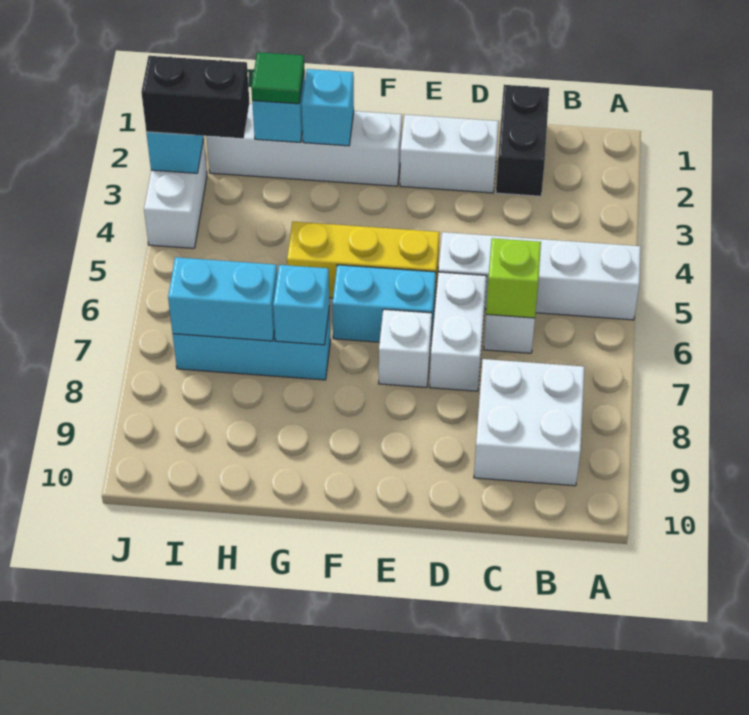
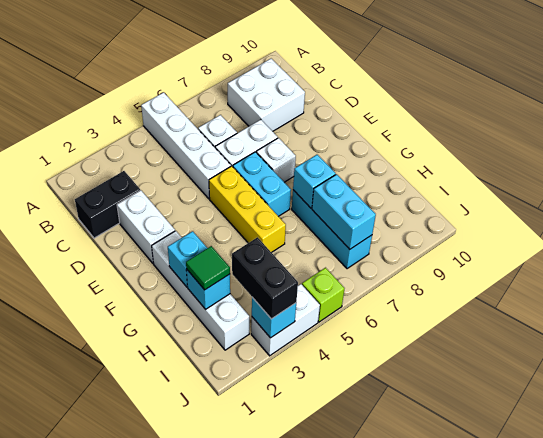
lime 1x1 brick [486,238,541,318] -> lime 1x1 brick moved to [302,268,344,322]

